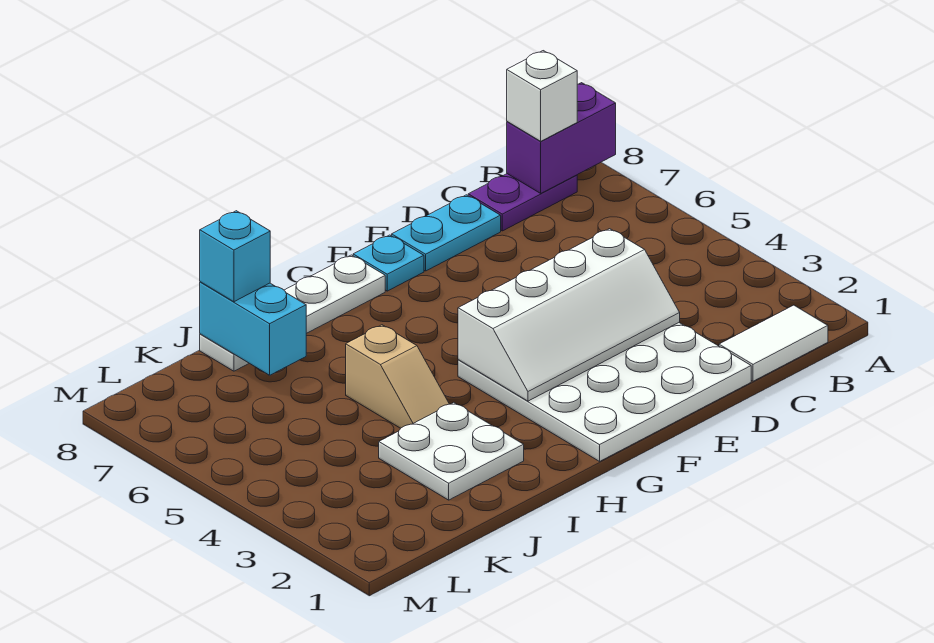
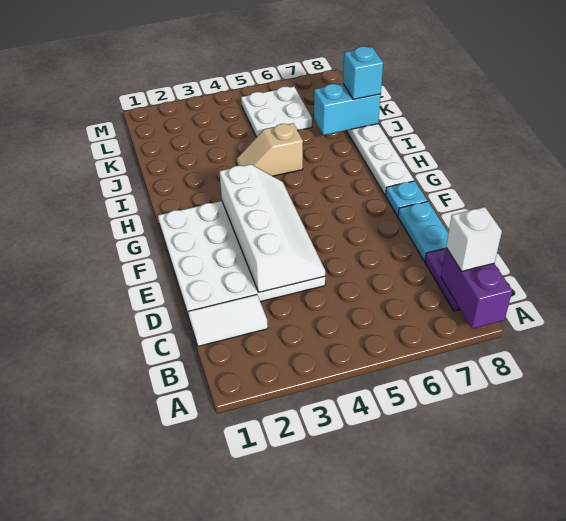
white 1x2 tile [719,305,828,381] -> white 1x2 tile turned to [188,295,268,346]
white 2x4 slope [458,229,680,401] -> white 2x4 slope turned to [219,164,325,292]
white 2x2 plate [379,402,524,500] -> white 2x2 plate moved to [241,87,312,137]

